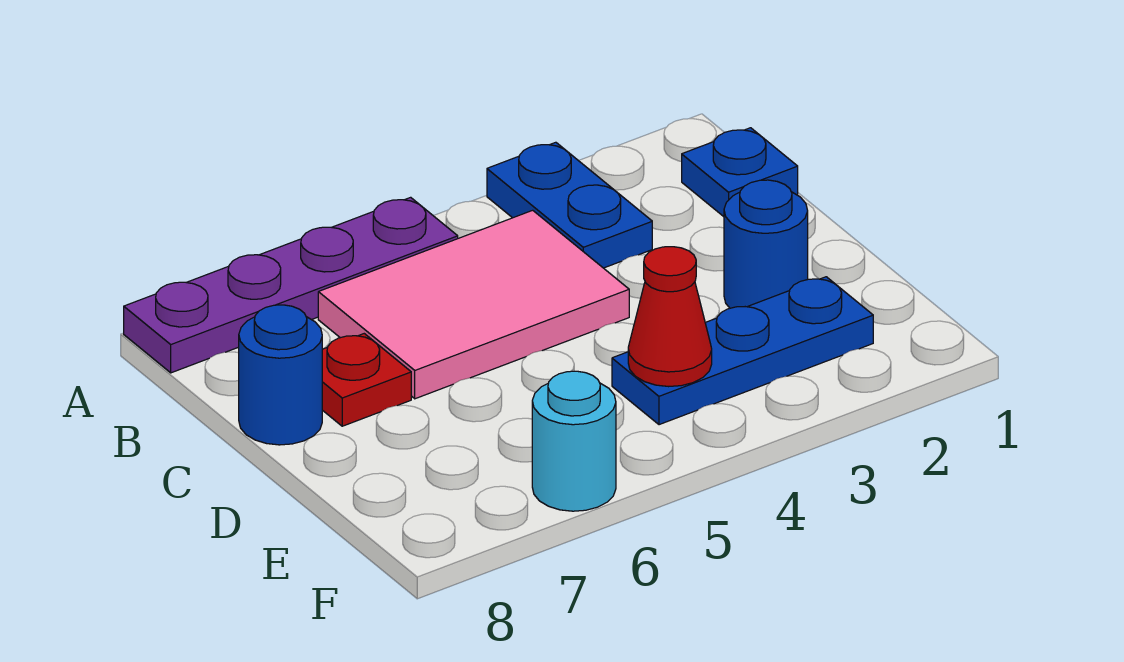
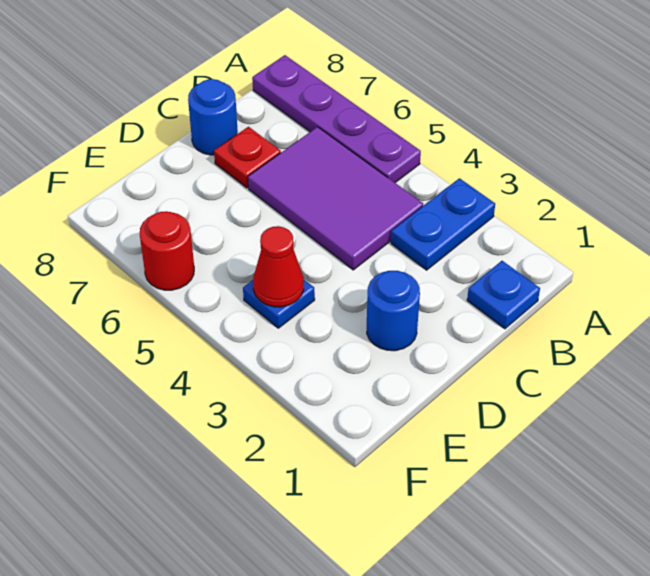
pink 2x3 tile [318,210,629,399] -> purple 2x3 tile [248,127,423,270]
blue 1x3 plate [612,277,873,425] -> blue 1x1 plate [243,280,315,328]
cyan 1x1 round brick [532,371,616,511] -> red 1x1 round brick [140,211,194,290]

